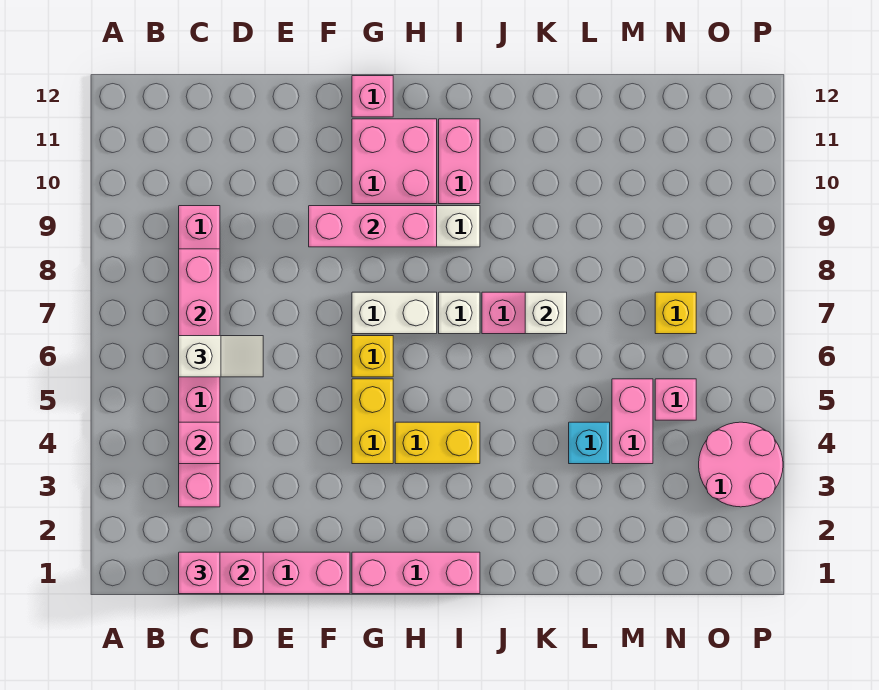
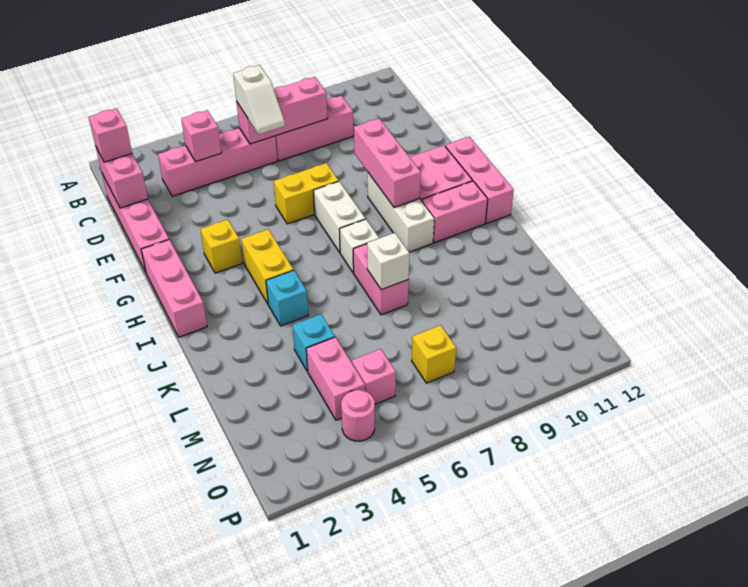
yellow 1x2 brick [352,379,393,464] -> yellow 1x2 brick moved to [274,163,339,224]
yellow 1x1 brick [352,336,393,377] -> yellow 1x1 brick moved to [201,219,242,273]
pink 1x1 brick [352,76,393,117] -> pink 1x3 brick [445,137,514,223]
none -> cyan 1x1 brick [266,270,308,326]
pink 1x2 brick [612,379,653,464] -> pink 1x2 brick turned to [306,337,365,420]
pink 2x2 round brick [699,422,783,507] -> pink 1x1 round brick [341,390,375,441]

